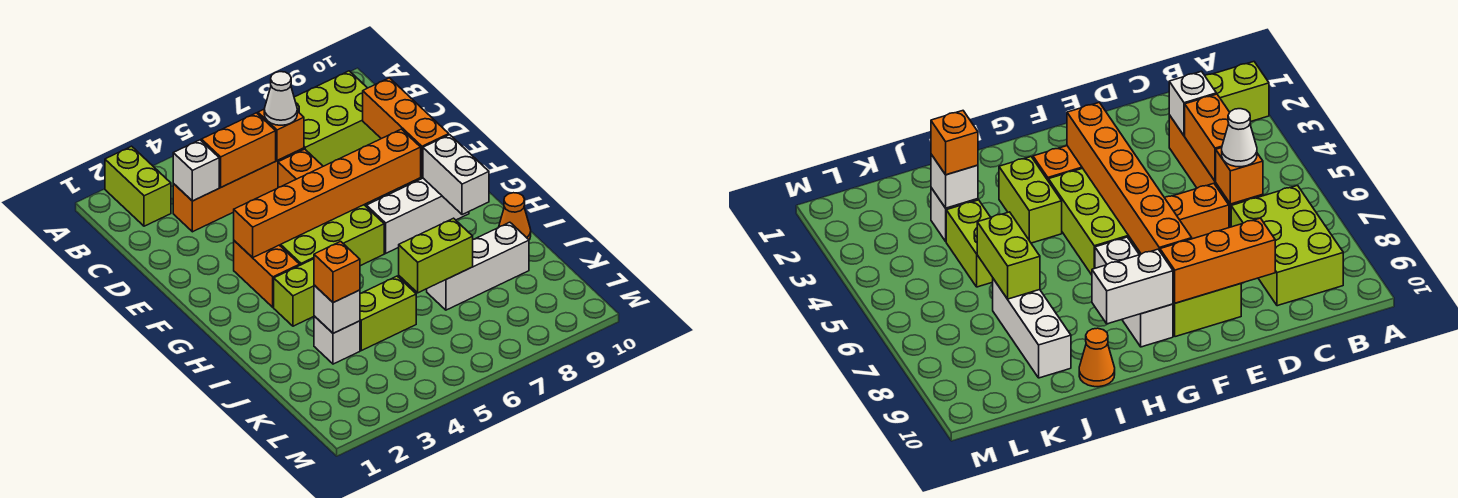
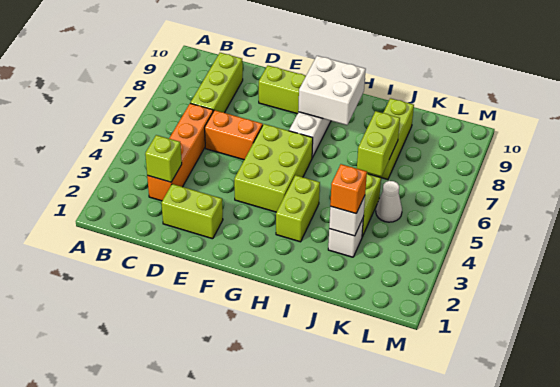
lime 1x2 brick [105,146,171,226] -> lime 1x2 brick moved to [161,184,223,239]
lime 2x3 brick [294,71,381,166] -> lime 1x3 brick [191,53,243,113]
white 1x1 brick [173,140,219,201] -> lime 1x1 brick [145,135,182,182]
orange 1x2 brick [201,113,276,187] -> none
orange 1x1 brick [258,109,304,161] -> none
white 1x1 cone [264,72,297,125] -> white 1x1 cone moved to [376,181,402,222]
orange 1x3 brick [363,78,449,177] -> none
orange 1x2 brick [234,241,300,307] -> none
orange 1x6 brick [234,129,421,258] -> none
white 1x2 brick [423,135,489,215] -> white 2x2 brick [298,56,366,125]
orange 1x1 cone [499,193,531,240] -> none
white 1x3 brick [427,222,529,310] -> lime 1x3 brick [367,98,414,179]

